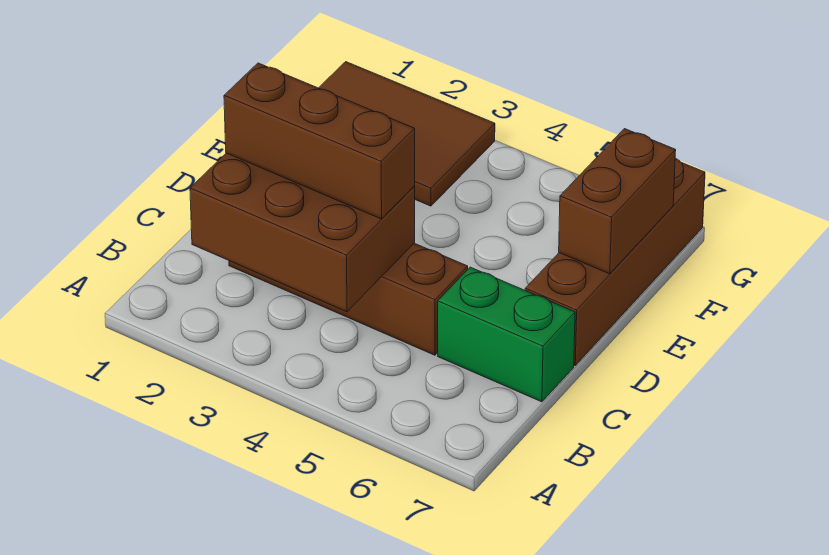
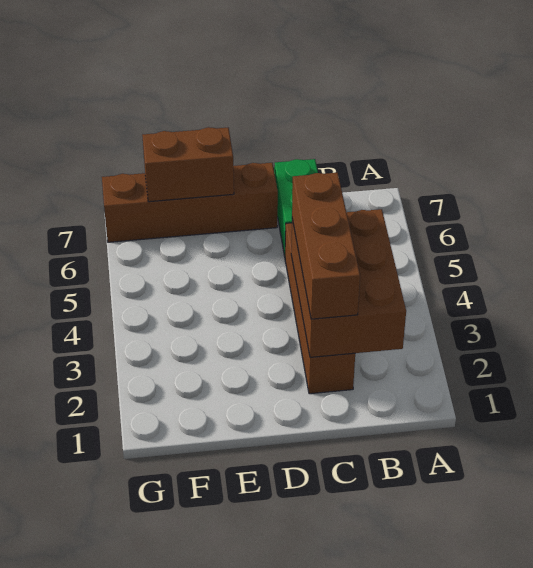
brown 2x3 tile [319,62,495,206] -> none

